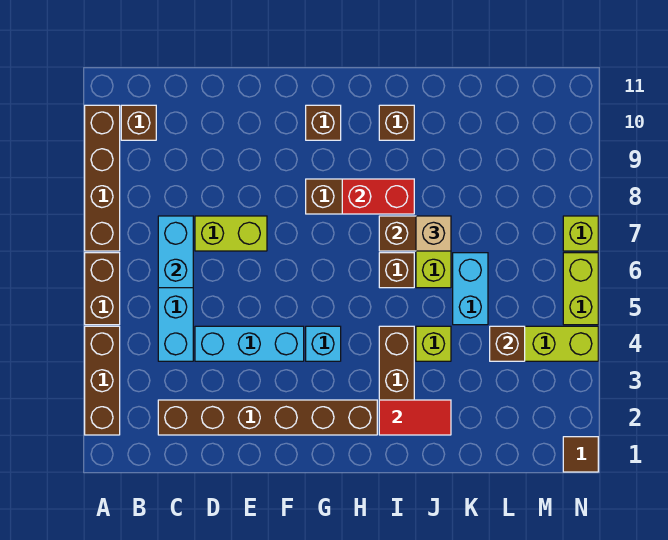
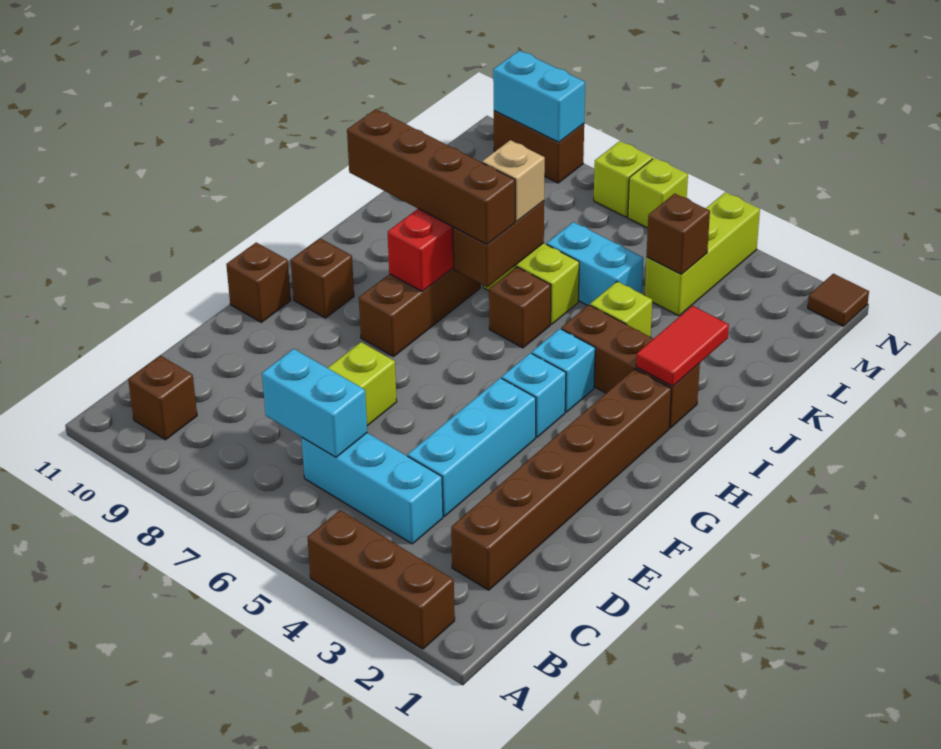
brown 1x2 brick [85,253,120,325] -> brown 1x2 brick moved to [494,111,584,183]
brown 1x4 brick [85,105,120,251] -> brown 1x4 brick moved to [347,109,515,244]
none -> cyan 1x1 brick [532,329,595,412]
brown 1x1 brick [379,105,414,140] -> brown 1x1 brick moved to [226,243,291,322]
lime 1x2 brick [563,253,598,325] -> lime 1x1 brick [628,158,688,228]
none -> cyan 1x2 brick [493,51,585,142]

